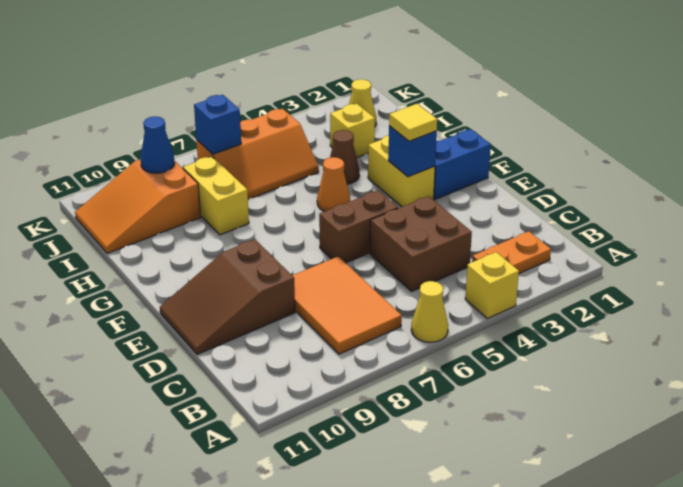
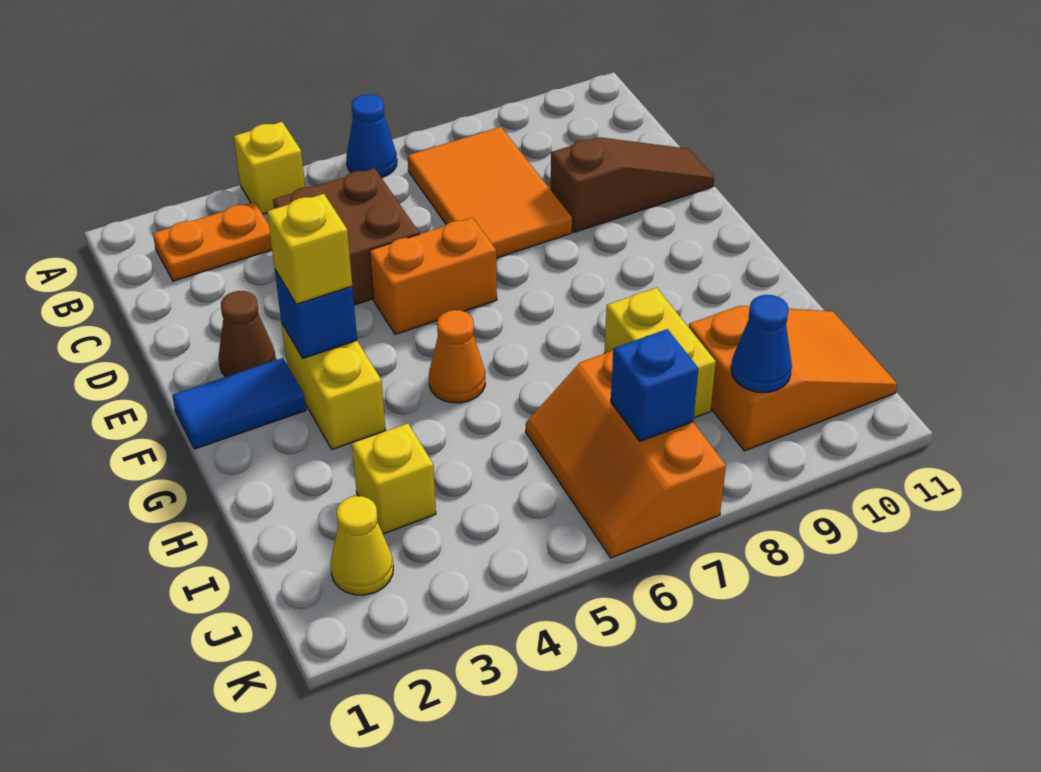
yellow 1x1 cone [411,281,448,342] -> blue 1x1 cone [346,94,397,178]
brown 2x3 slope [160,239,295,355] -> brown 1x3 slope [551,137,714,232]
brown 1x2 brick [319,190,398,263] -> orange 1x2 brick [370,217,497,335]
blue 1x2 brick [434,129,491,199] -> blue 1x2 tile [172,358,306,449]
yellow 1x1 tile [389,104,437,141] -> yellow 1x1 brick [267,194,352,304]
brown 1x1 cone [330,130,359,184] -> brown 1x1 cone moved to [218,291,276,377]
orange 2x3 slope [196,109,319,199] -> orange 2x3 slope turned to [526,350,726,558]

